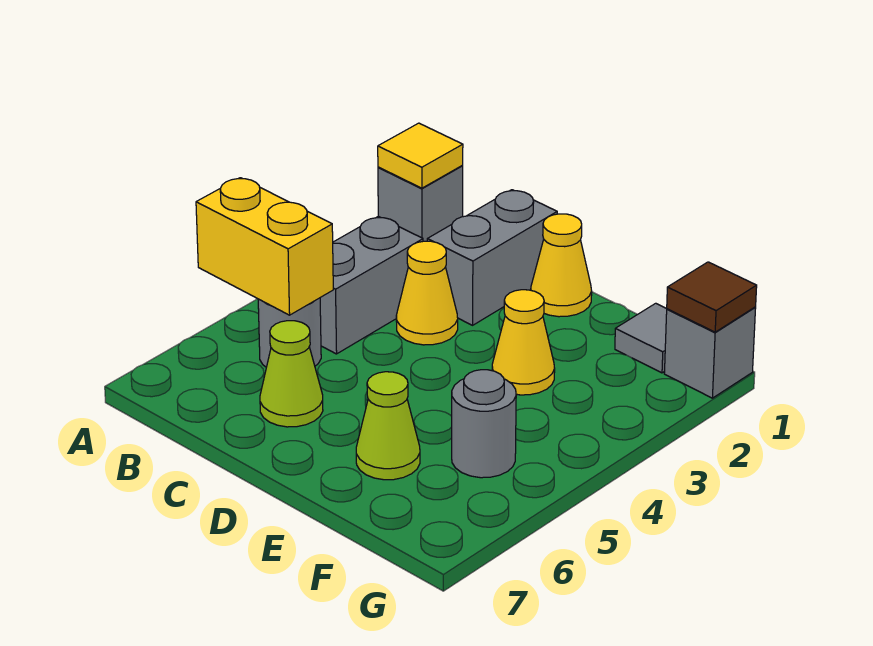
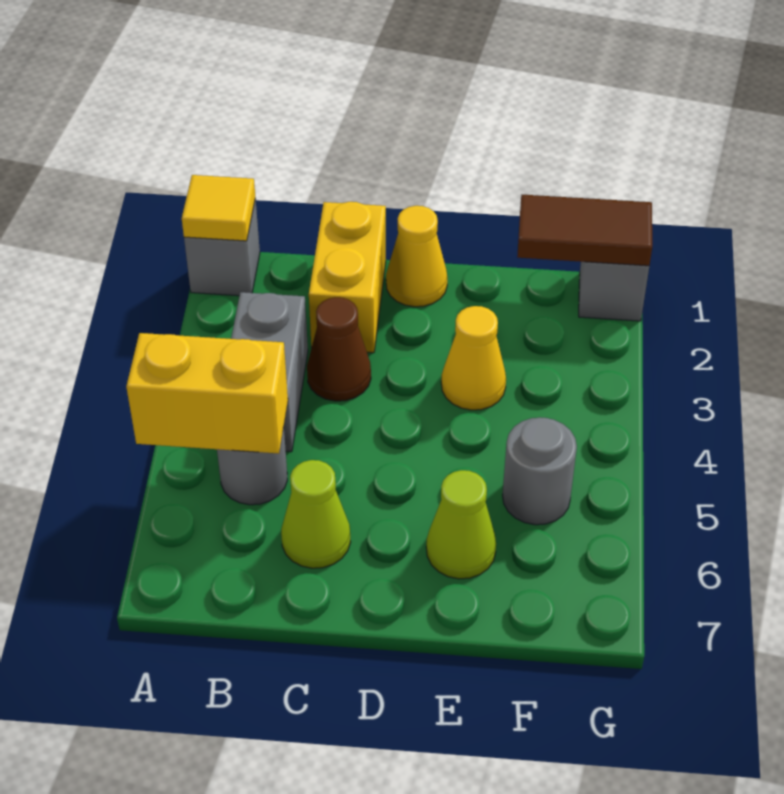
grey 1x2 brick [427,190,557,325] -> yellow 1x2 brick [309,202,386,353]
yellow 1x1 cone [396,241,458,345] -> brown 1x1 cone [307,297,371,401]
grey 1x1 tile [615,303,667,373] -> none
brown 1x1 tile [667,262,757,332] -> brown 1x2 tile [517,195,652,266]

